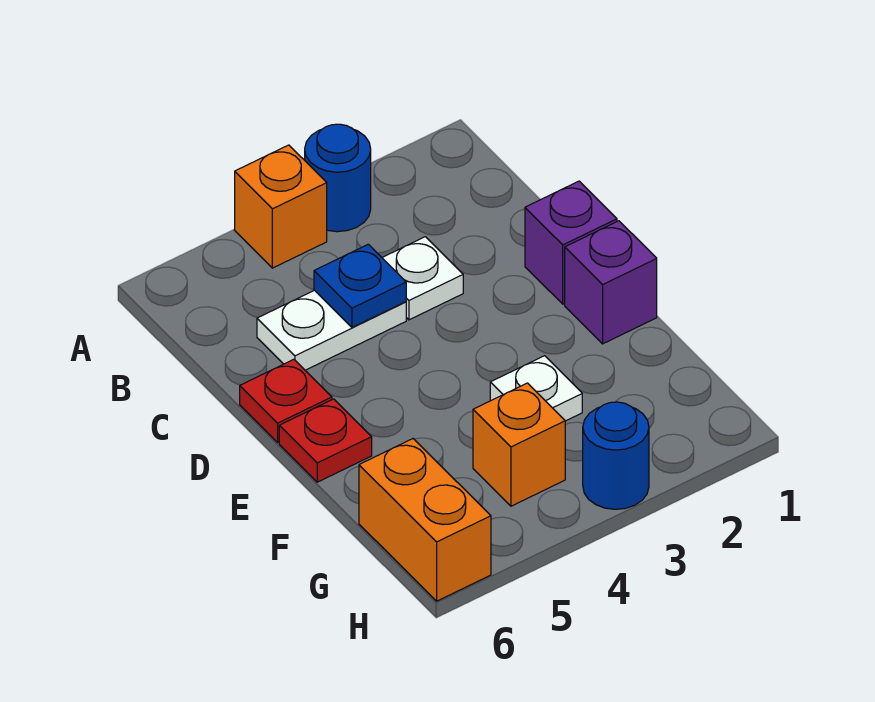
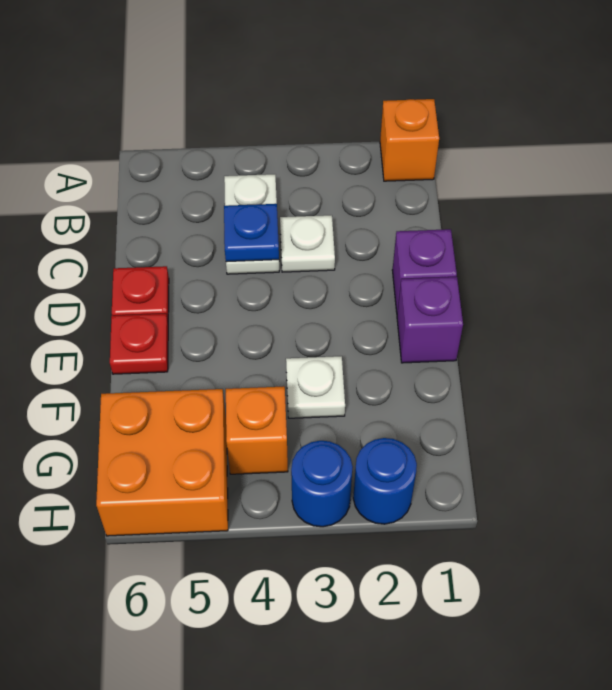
blue 1x1 round brick [305,124,371,232] -> blue 1x1 round brick moved to [353,438,417,524]
orange 1x1 brick [235,145,327,268] -> orange 1x1 brick moved to [380,99,439,181]
white 1x2 plate [257,290,406,370] -> white 1x2 plate turned to [224,174,279,274]
orange 1x2 brick [359,439,491,601] -> orange 2x2 brick [96,389,228,536]

